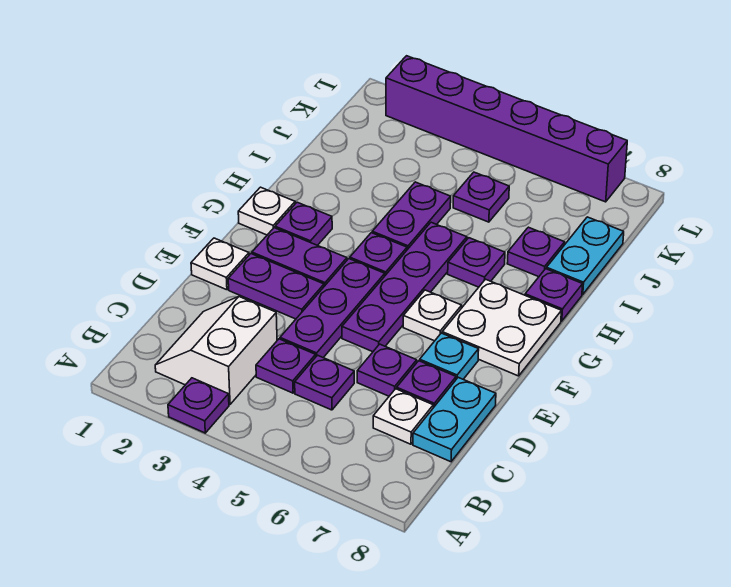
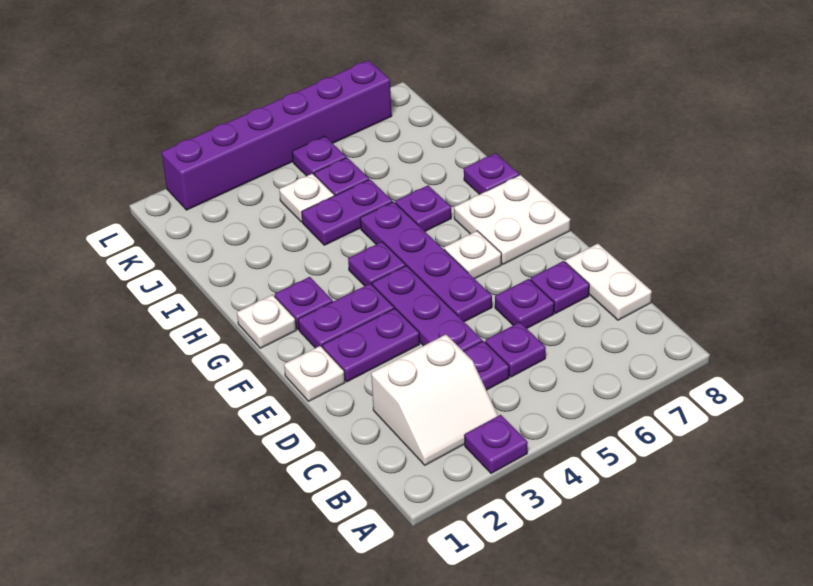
white 2x2 slope [155,297,277,404] -> white 2x2 slope turned to [371,335,498,465]
white 1x1 plate [373,389,433,444] -> white 1x1 plate moved to [279,174,334,222]
cyan 1x2 plate [413,377,496,462] -> white 1x2 plate [565,244,652,320]
cyan 1x1 plate [420,333,479,379] -> none
purple 1x2 plate [372,182,451,250] -> purple 1x2 plate turned to [302,180,393,245]
purple 1x1 plate [507,227,565,277] -> purple 1x1 plate moved to [292,136,346,176]
cyan 1x2 plate [546,217,624,295] -> none

